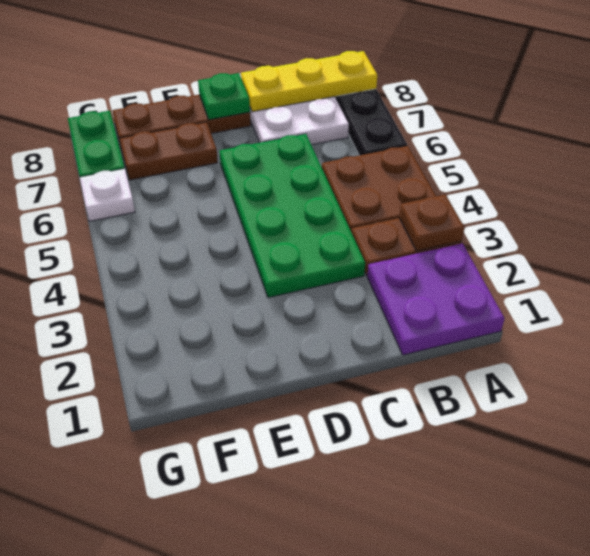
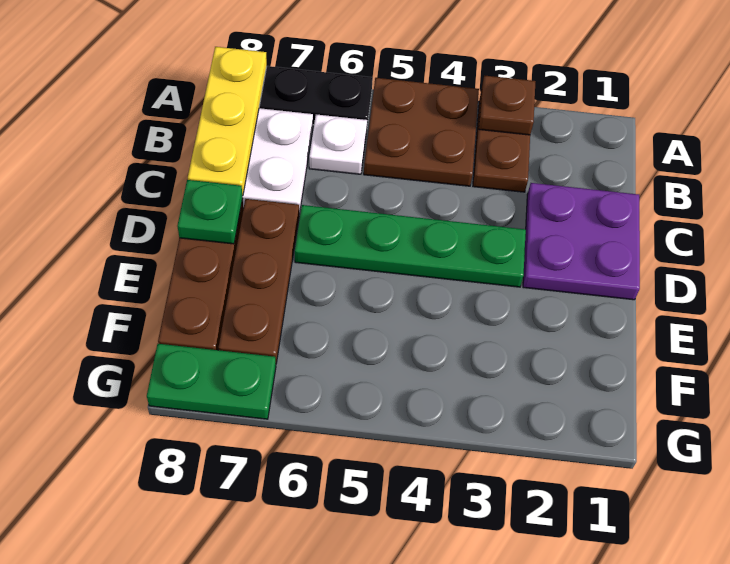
purple 2x2 plate [367,243,505,355] -> purple 2x2 plate moved to [523,183,640,300]
green 2x4 plate [219,134,365,298] -> green 1x4 plate [295,205,526,287]
brown 1x2 plate [120,122,218,180] -> brown 1x3 plate [218,199,299,363]
white 1x1 plate [80,169,135,221] -> white 1x1 plate moved to [309,114,367,174]

